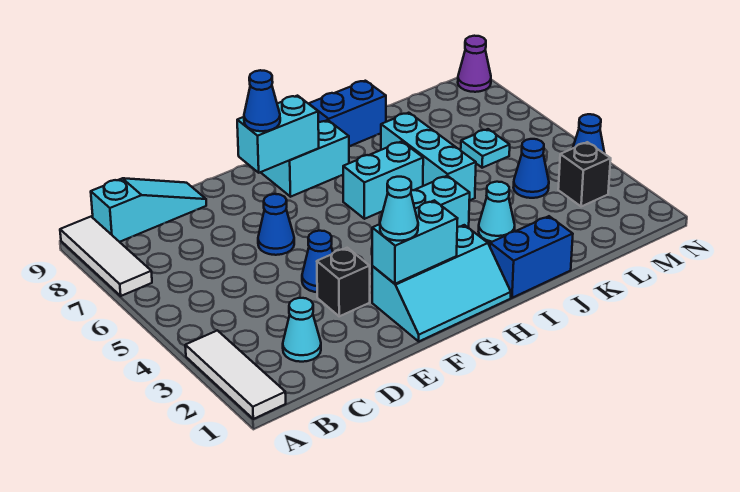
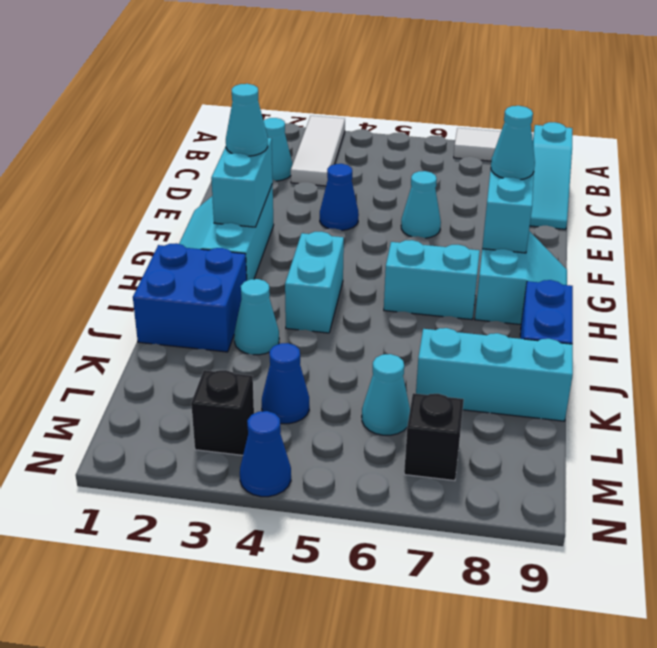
white 1x3 tile [185,330,286,419] -> white 1x3 tile turned to [291,116,345,186]
black 1x1 brick [317,248,370,316] -> black 1x1 brick moved to [404,393,464,481]
blue 1x1 cone [258,194,294,255] -> cyan 1x1 cone [401,171,441,238]
blue 1x1 cone [244,70,280,131] -> cyan 1x1 cone [491,106,535,180]
cyan 1x2 brick [343,141,423,219] -> cyan 1x2 brick turned to [384,240,480,320]
blue 1x2 brick [490,216,573,298] -> blue 2x2 brick [133,243,247,352]
cyan 1x3 brick [381,113,476,201] -> cyan 1x3 brick moved to [416,328,573,421]
cyan 1x1 plate [461,129,510,168] -> cyan 1x1 cone [362,354,410,435]
purple 1x1 cone [458,36,491,92] -> none

